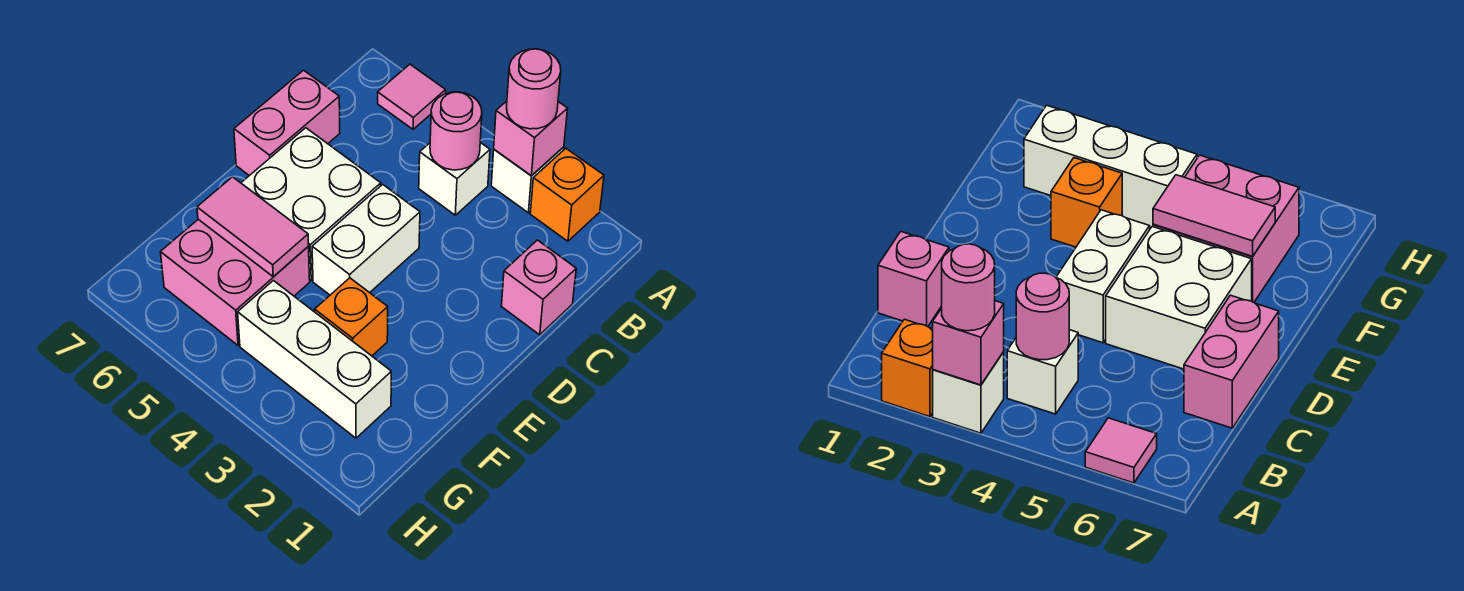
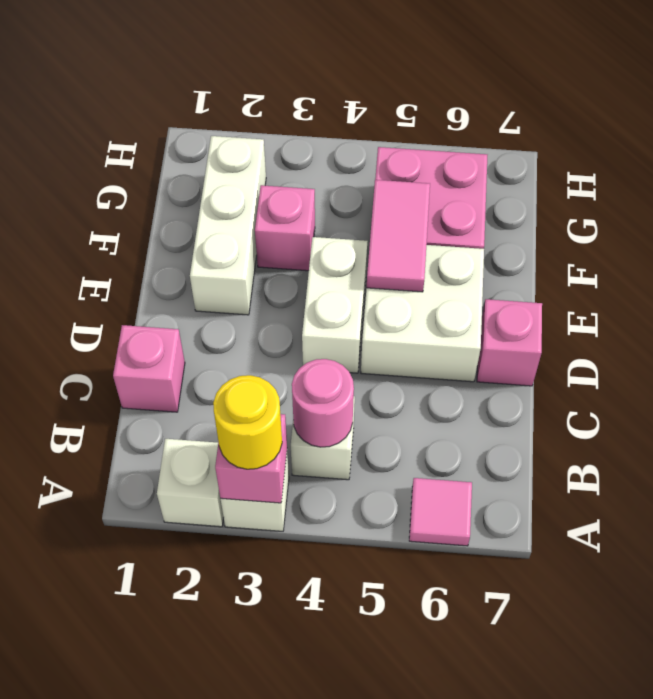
orange 1x1 brick [530,148,604,241] -> white 1x1 brick [157,439,224,527]
pink 1x1 round brick [507,49,561,129] -> yellow 1x1 round brick [213,375,282,469]
pink 1x2 brick [234,70,340,176] -> pink 1x1 brick [477,299,542,386]
orange 1x1 brick [315,278,388,356] -> pink 1x1 brick [255,185,315,271]
pink 1x2 tile [197,177,309,277] -> pink 1x2 tile turned to [367,180,430,292]
white 1x3 brick [238,281,391,438] -> white 1x3 brick turned to [190,136,266,315]

